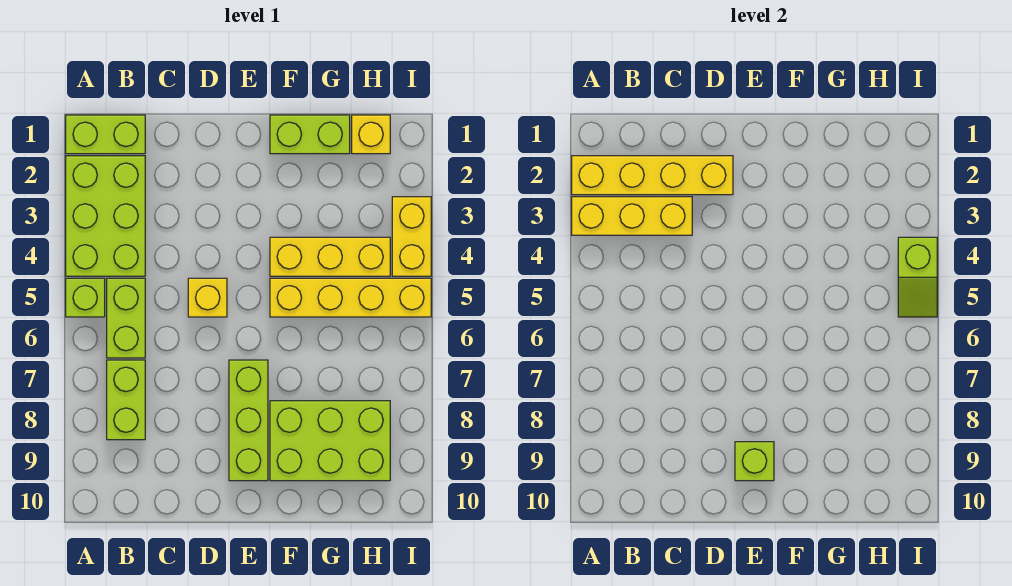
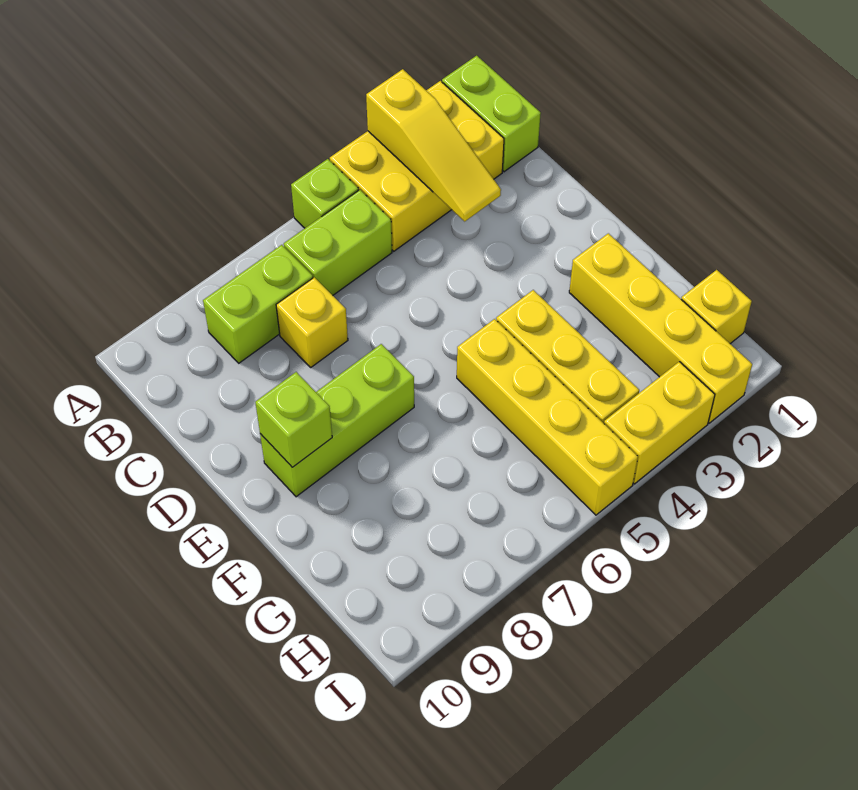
lime 2x3 brick [66,156,145,276] -> yellow 2x3 brick [330,81,504,251]
yellow 1x4 brick [572,156,733,195] -> yellow 1x4 brick moved to [569,233,752,423]
yellow 1x3 brick [572,197,692,235] -> yellow 1x3 slope [366,69,501,221]
yellow 1x1 brick [188,278,227,317] -> yellow 1x1 brick moved to [276,277,348,367]
lime 1x2 brick [270,115,350,154] -> none
lime 2x3 brick [270,401,390,481] -> none
lime 1x2 slope [898,237,937,317] -> none

